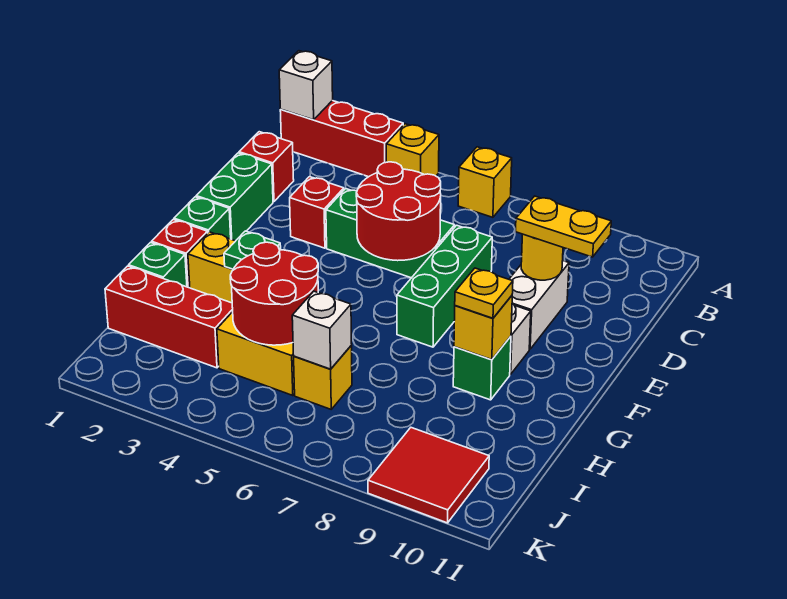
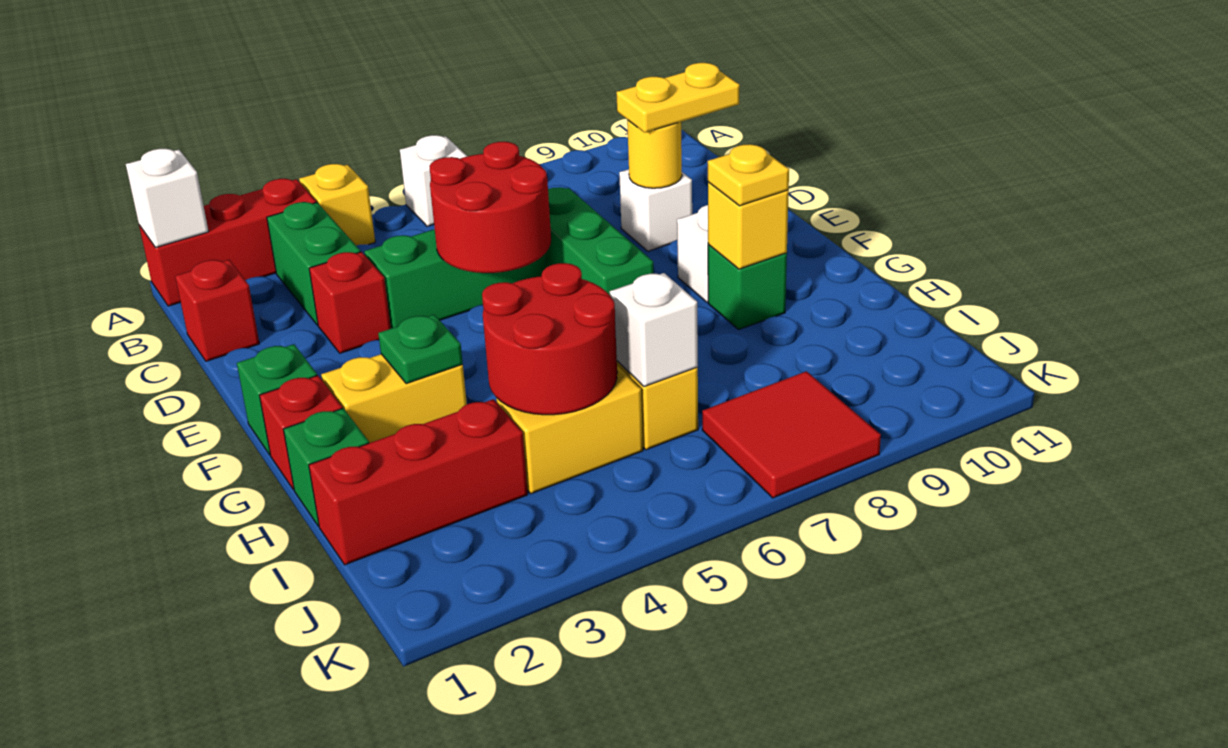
yellow 1x1 brick [458,147,512,217] -> white 1x1 brick [400,135,467,226]
green 1x2 brick [196,153,273,241] -> green 1x2 brick moved to [267,202,361,325]
white 1x2 brick [509,261,569,349] -> white 1x1 brick [619,169,692,251]
red 2x2 tile [368,428,489,523] -> red 2x2 tile moved to [702,371,881,498]

